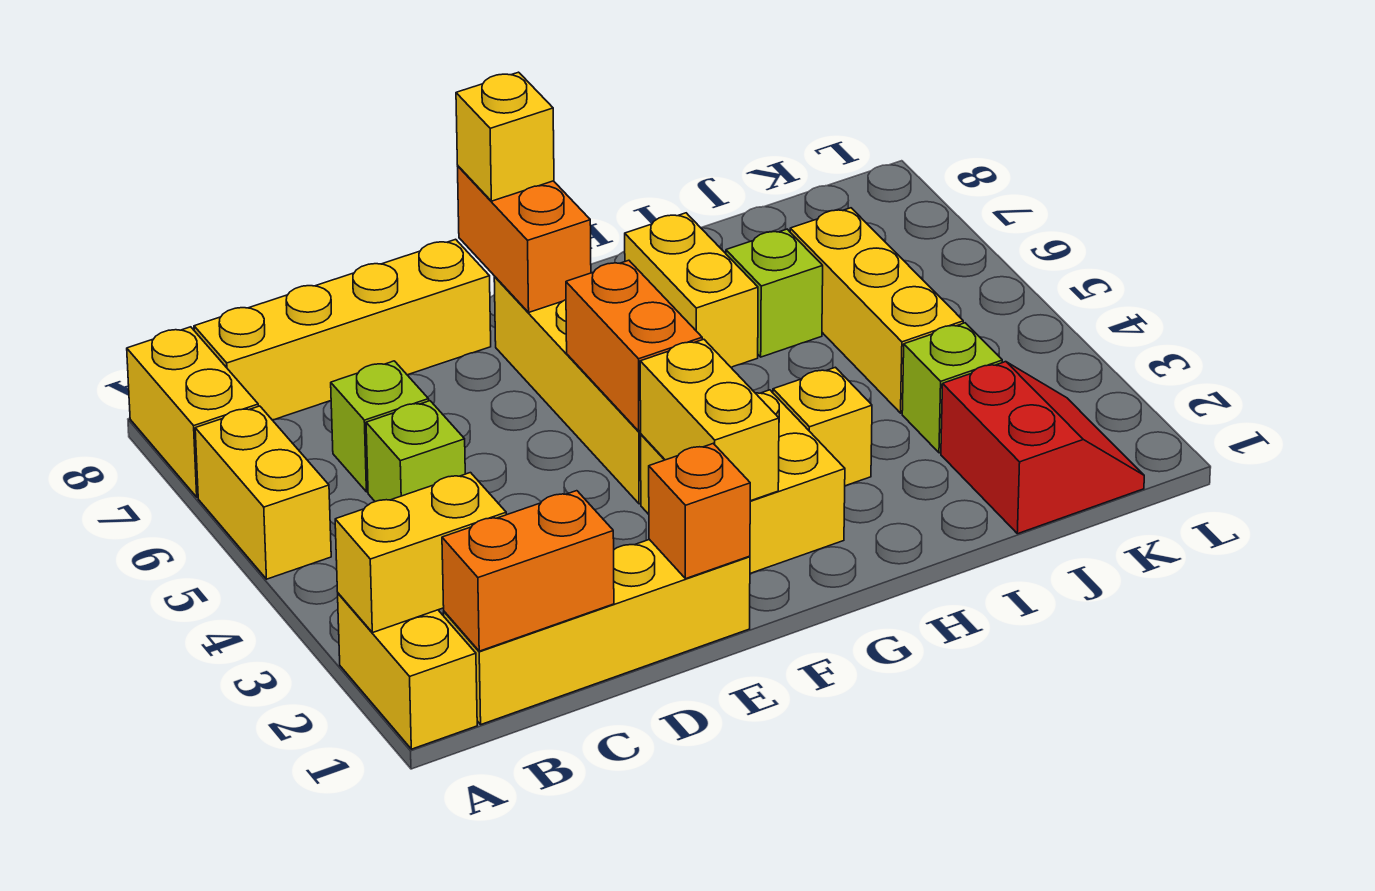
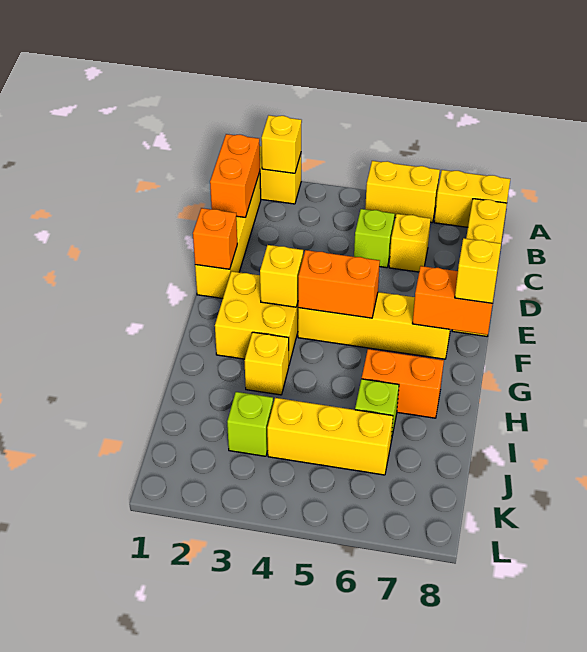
yellow 1x2 brick [335,473,506,633] -> yellow 1x1 brick [261,115,302,173]
lime 1x1 brick [331,361,429,492] -> yellow 1x1 brick [389,214,431,272]
yellow 1x2 brick [640,339,779,501] -> yellow 1x1 brick [260,245,303,307]
yellow 1x2 brick [625,213,758,367] -> orange 1x2 brick [362,349,444,418]
red 2x2 slope [941,362,1144,534] -> none

